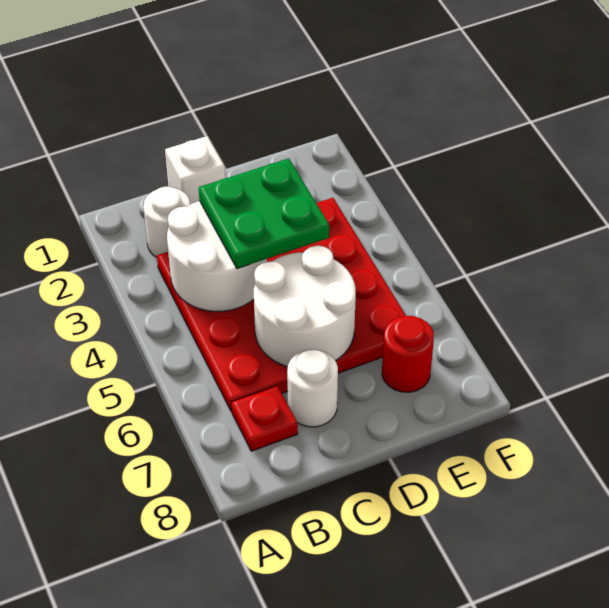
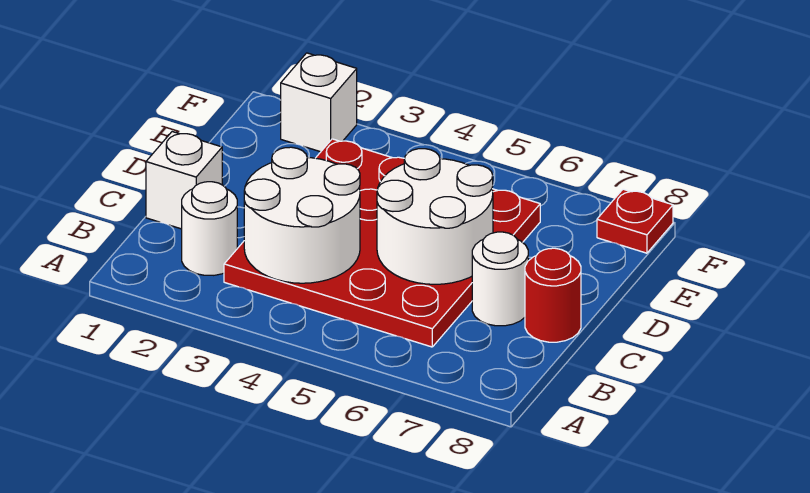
red 1x1 plate [231,386,298,451] -> red 1x1 plate moved to [597,189,673,253]
green 2x2 plate [199,158,329,269] -> none
red 1x1 round brick [382,316,434,392] -> red 1x1 round brick moved to [525,248,581,342]
none -> white 1x1 brick [281,53,357,152]

